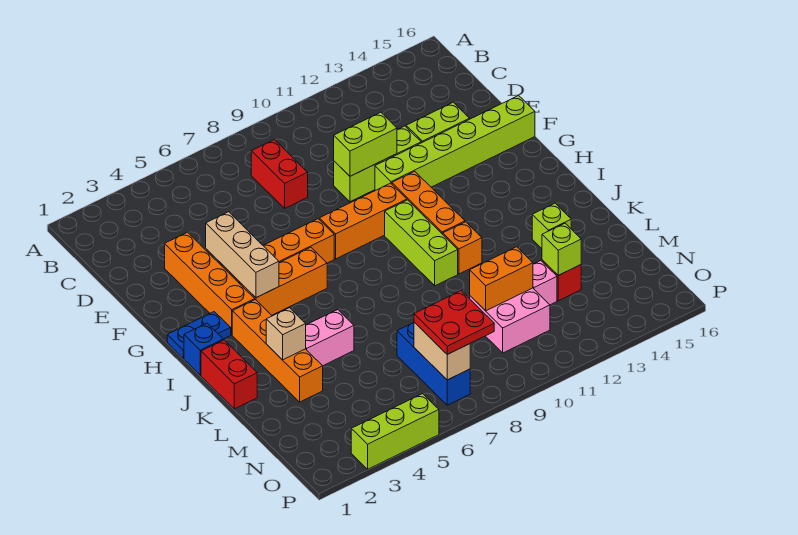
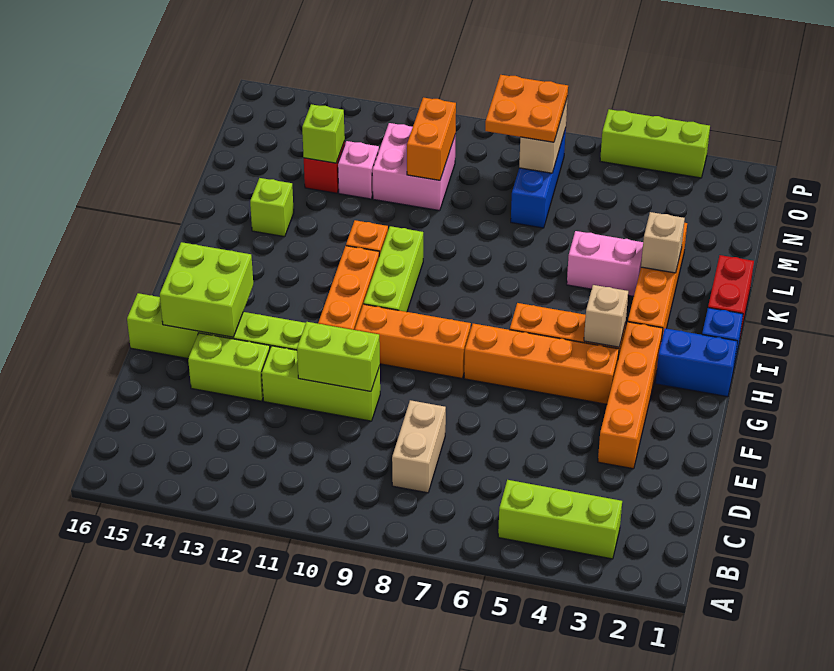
none -> lime 1x3 brick [498,480,622,559]
red 1x2 brick [251,140,308,208] -> tan 1x2 brick [392,400,446,493]
tan 1x3 brick [206,212,279,298] -> tan 1x1 brick [584,285,628,347]
none -> lime 2x2 brick [160,242,253,337]
blue 1x2 plate [167,312,231,358] -> blue 1x2 brick [656,328,738,397]
orange 1x2 brick [470,247,533,311] -> orange 1x2 brick turned to [407,98,456,180]
red 2x2 plate [414,291,494,354] -> orange 2x2 plate [485,75,568,142]

